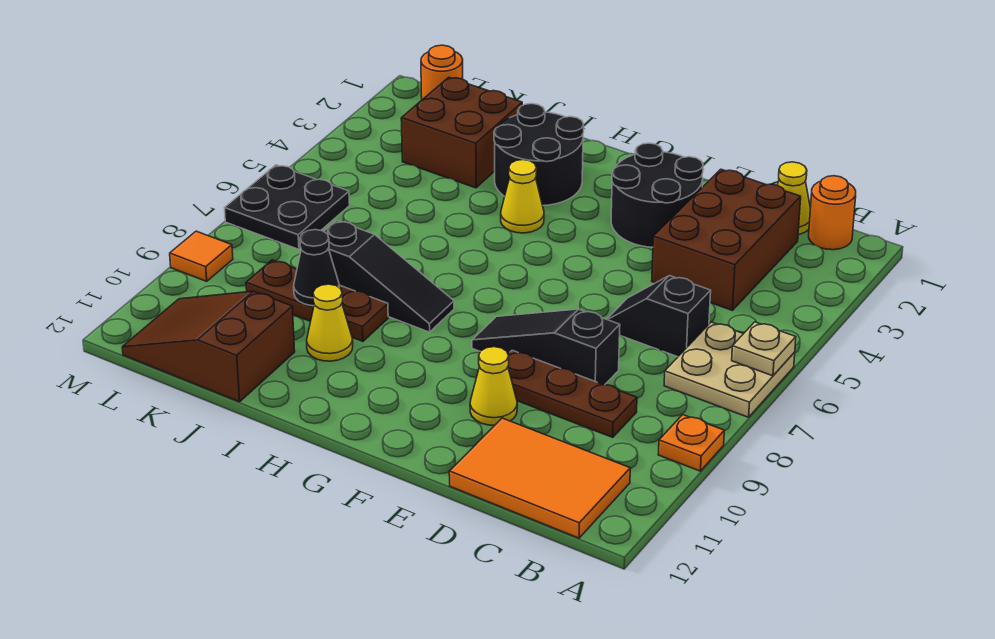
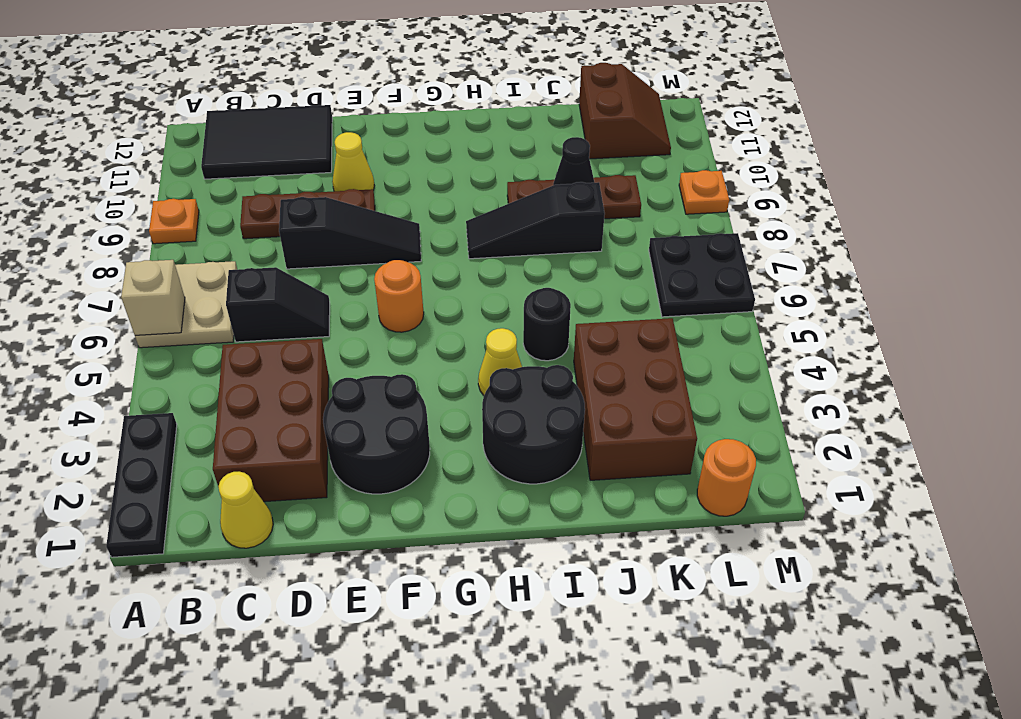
none -> black 1x3 plate [106,413,177,557]
tan 1x1 plate [732,322,796,376] -> tan 1x1 brick [121,260,185,335]
orange 1x1 round brick [809,176,856,250] -> orange 1x1 round brick moved to [374,260,424,332]
orange 2x3 tile [449,418,630,538] -> black 2x3 tile [201,105,332,179]
none -> black 1x1 round brick [523,288,571,361]
yellow 1x1 cone [307,284,353,361] -> none
brown 2x2 brick [401,78,522,188] -> brown 2x3 brick [574,318,697,480]
brown 2x3 slope [122,291,295,402] -> brown 2x2 slope [579,63,671,159]
orange 1x1 tile [170,231,233,281] -> orange 1x1 plate [679,170,729,214]

